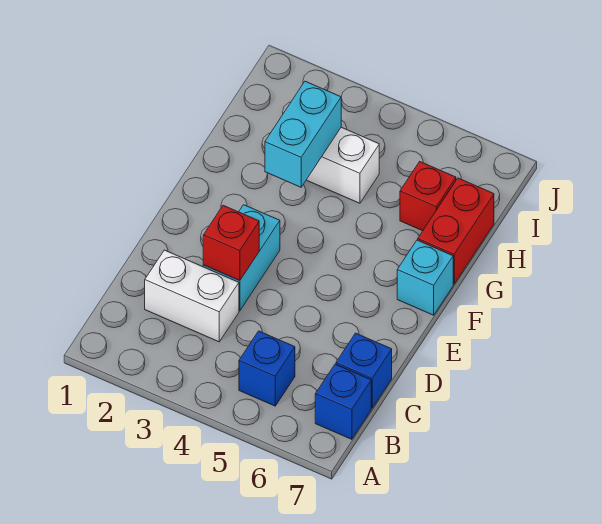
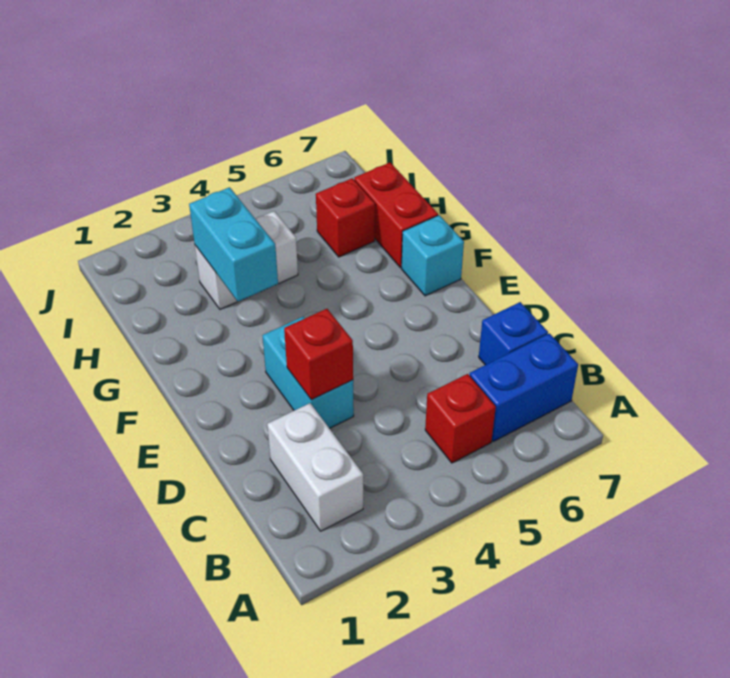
blue 1x1 brick [239,331,295,406] -> red 1x1 brick [425,374,496,463]
blue 1x1 brick [315,364,371,439] -> blue 1x2 brick [469,333,578,441]
white 1x2 brick [145,250,239,342] -> white 1x2 brick turned to [267,403,363,531]

